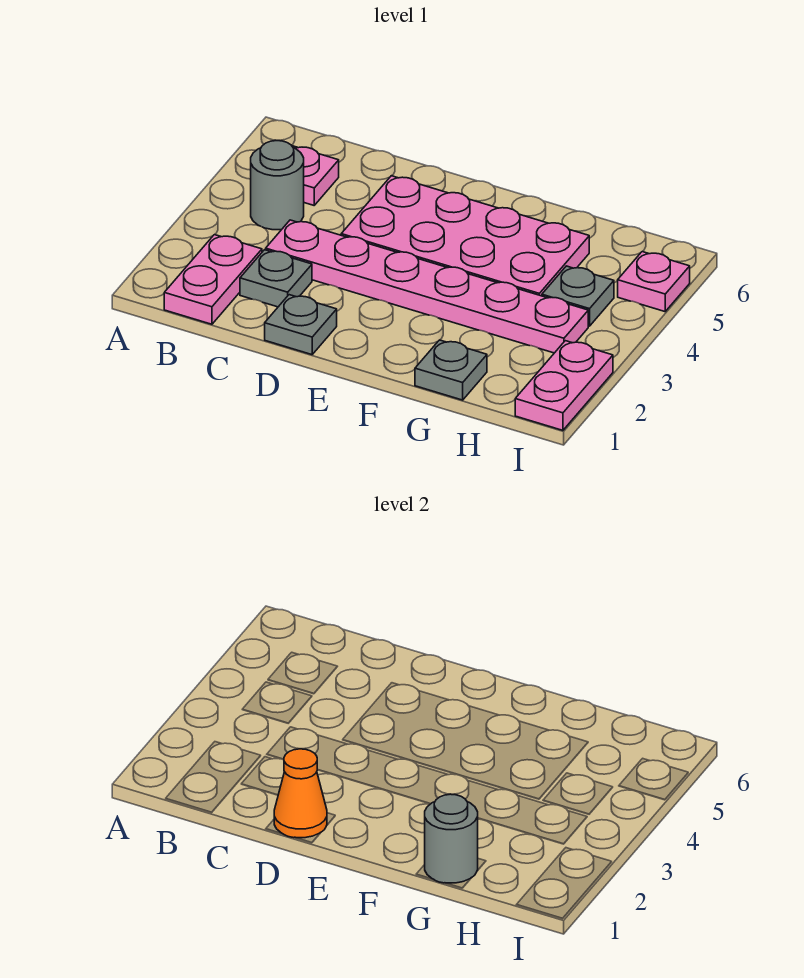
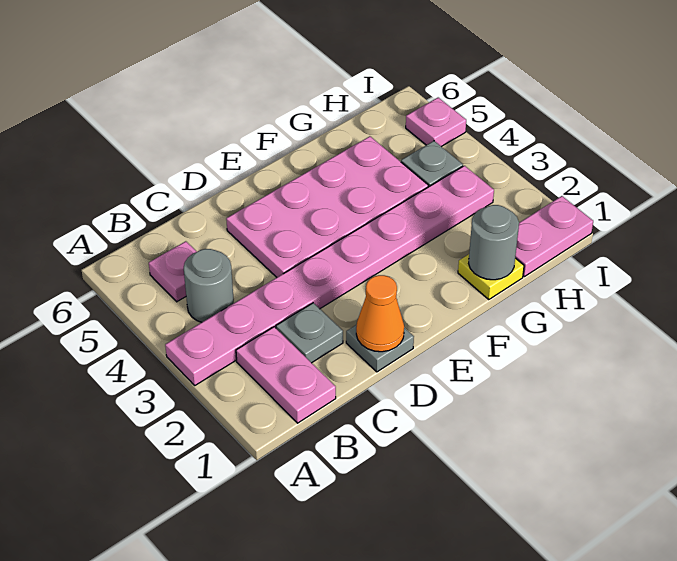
pink 1x6 plate [266,220,588,353] -> pink 1x8 plate [165,166,494,385]
grey 1x1 plate [415,340,487,400] -> yellow 1x1 plate [458,254,524,300]
pink 1x2 plate [515,341,613,430] -> pink 1x2 plate turned to [515,196,593,277]

